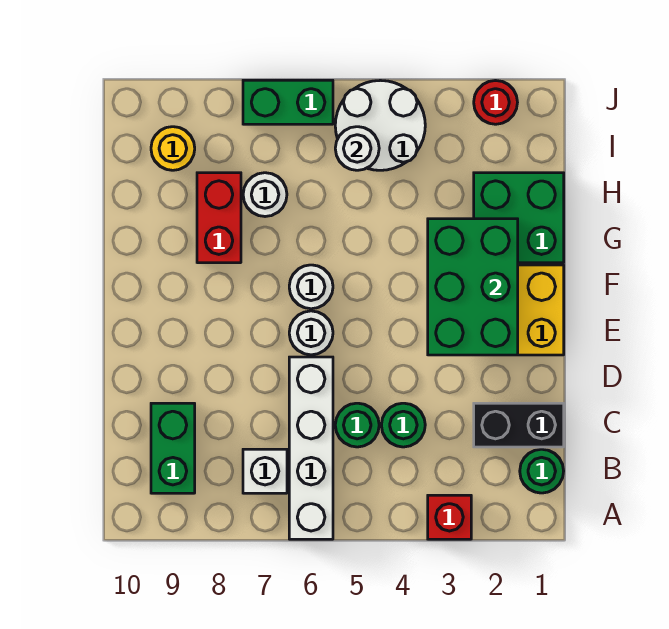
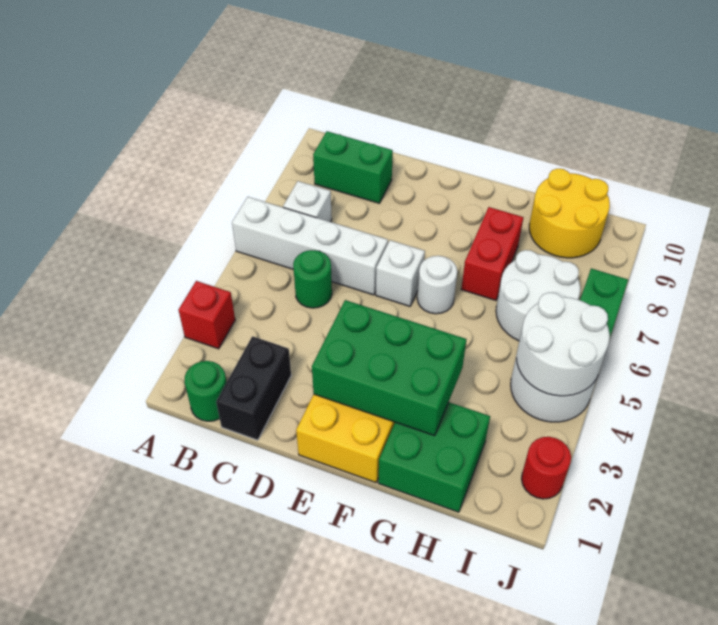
green 1x1 round brick [381,403,425,447] -> none
white 1x1 round brick [289,311,333,355] -> white 1x1 brick [376,240,425,306]
red 1x2 brick [197,173,241,263] -> red 1x2 brick turned to [461,207,523,300]
white 1x1 round brick [243,173,287,217] -> white 2x2 round brick [496,250,580,341]
white 1x1 round brick [335,127,379,170] -> white 2x2 round brick [516,292,610,396]
yellow 1x1 round brick [151,127,195,170] -> yellow 2x2 round brick [529,169,610,258]

